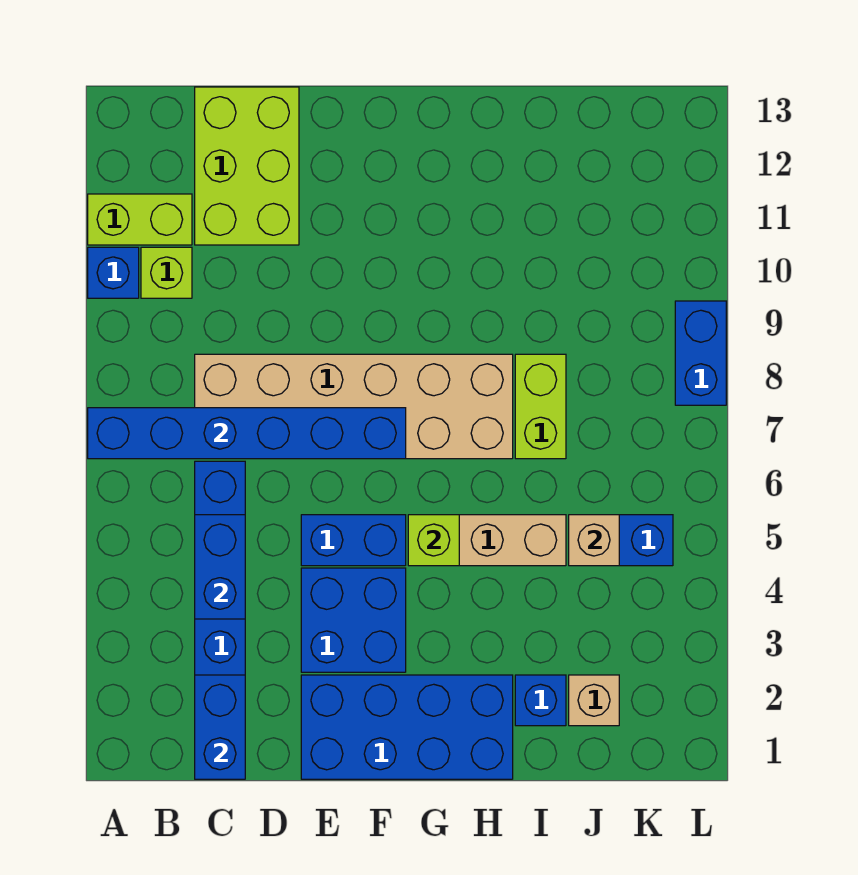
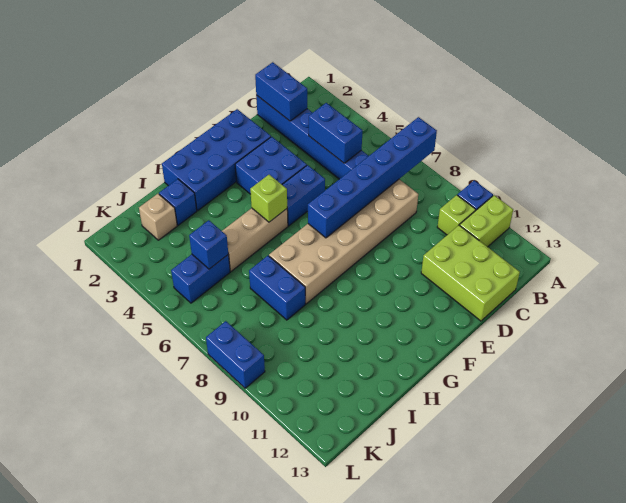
lime 1x2 brick [515,354,566,459] -> blue 1x2 brick [249,256,306,320]
tan 1x1 brick [569,515,619,566] -> blue 1x1 brick [189,220,228,269]

